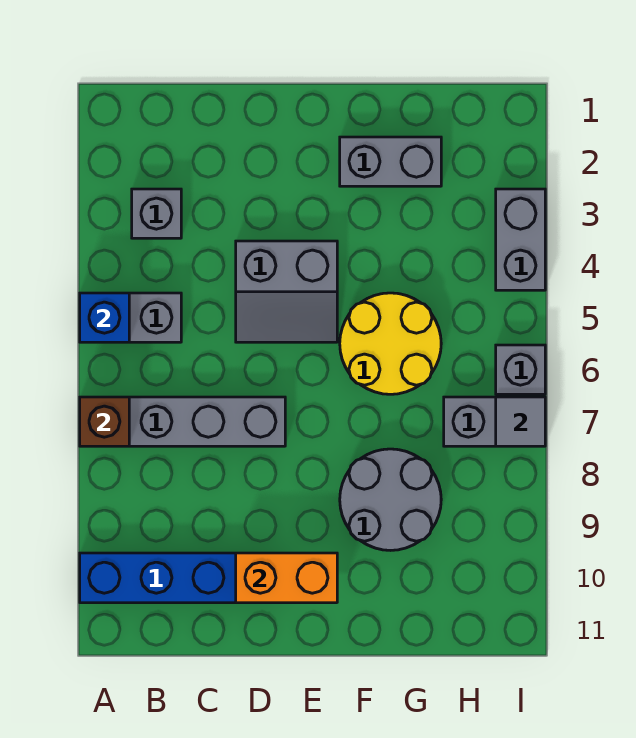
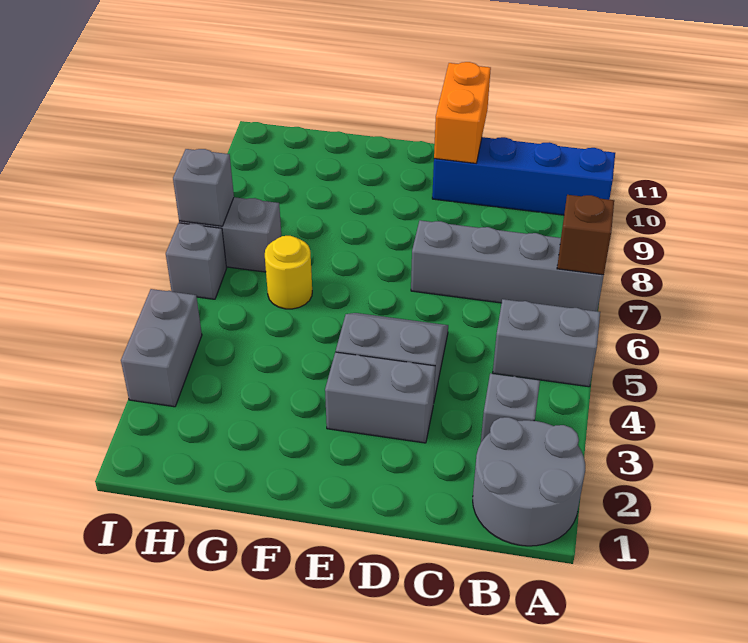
blue 1x1 brick [80,293,129,342] -> none
orange 1x2 brick [236,553,337,603] -> orange 1x2 brick turned to [434,62,491,163]
grey 1x2 brick [340,137,441,186] -> grey 1x2 brick moved to [325,352,435,443]
yellow 2x2 round brick [340,293,441,394] -> yellow 1x1 round brick [265,236,312,309]
grey 2x2 round brick [340,449,441,550] -> grey 2x2 round brick moved to [473,417,585,546]
grey 1x1 tile [496,397,545,446] -> grey 1x1 brick [173,149,234,226]

